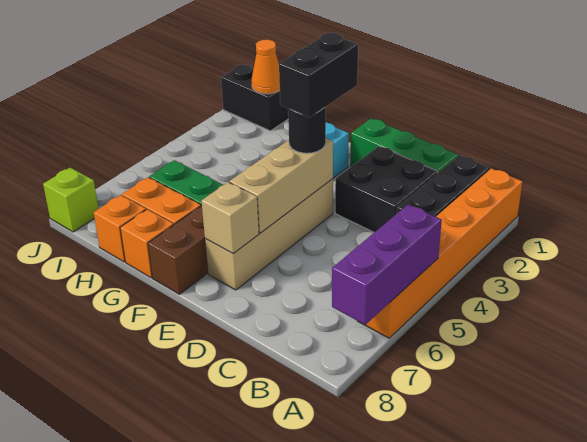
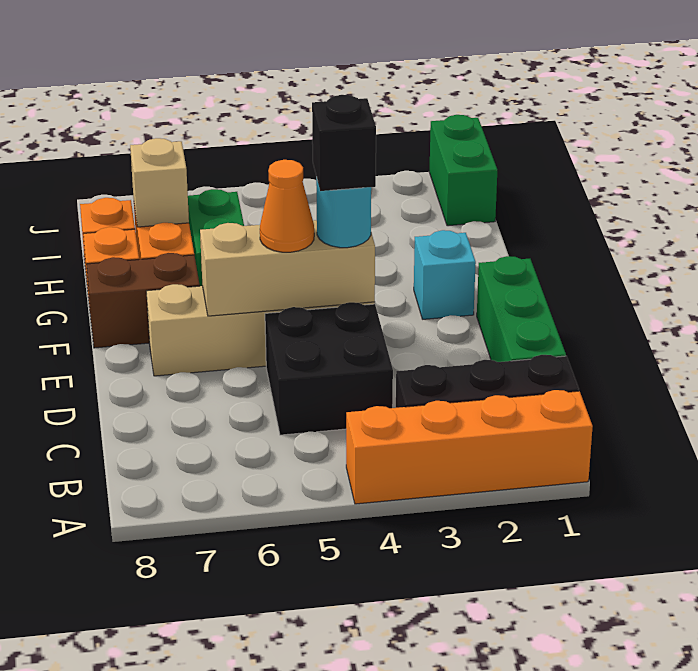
orange 1x6 brick [358,168,522,338] -> orange 1x4 brick [346,390,593,504]
purple 1x3 brick [332,204,442,325] -> none
black 2x2 brick [335,146,438,232] -> black 2x2 brick moved to [265,302,393,435]
black 1x2 brick [279,33,358,118] -> black 1x1 brick [312,95,376,191]
black 1x1 round brick [288,107,326,153] -> cyan 1x1 round brick [316,177,371,248]
tan 1x1 brick [202,182,259,254] -> tan 1x1 brick moved to [130,138,189,227]
black 1x2 brick [221,65,288,131] -> green 1x2 brick [429,115,497,226]
orange 1x1 cone [251,40,280,94] -> orange 1x1 cone moved to [260,160,314,252]
lime 1x1 brick [43,168,99,232] -> none

